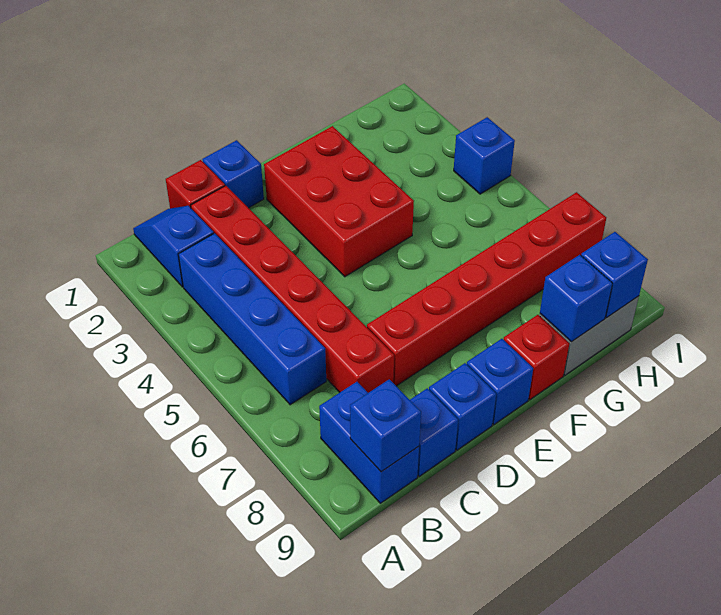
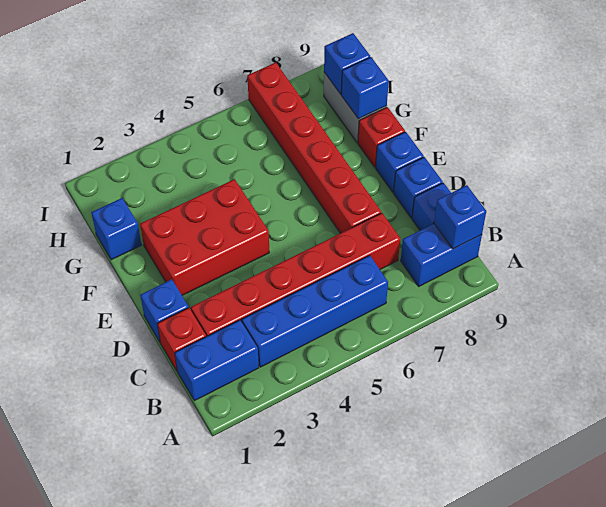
blue 1x2 slope [133,206,214,287] -> blue 1x2 brick [175,320,259,401]
blue 1x1 brick [454,117,515,194] -> blue 1x1 brick moved to [91,198,141,260]

